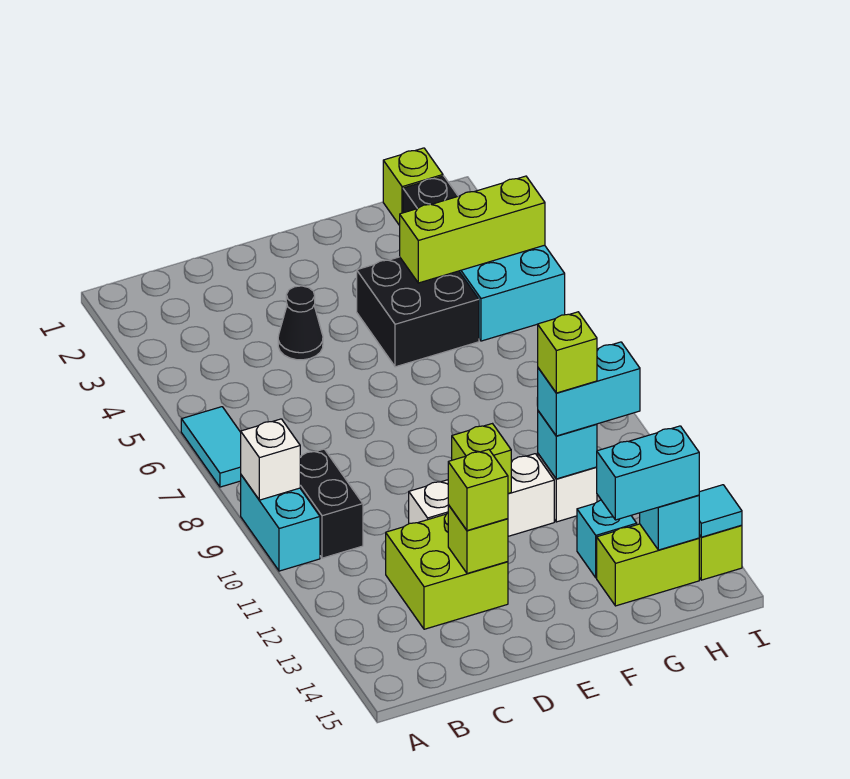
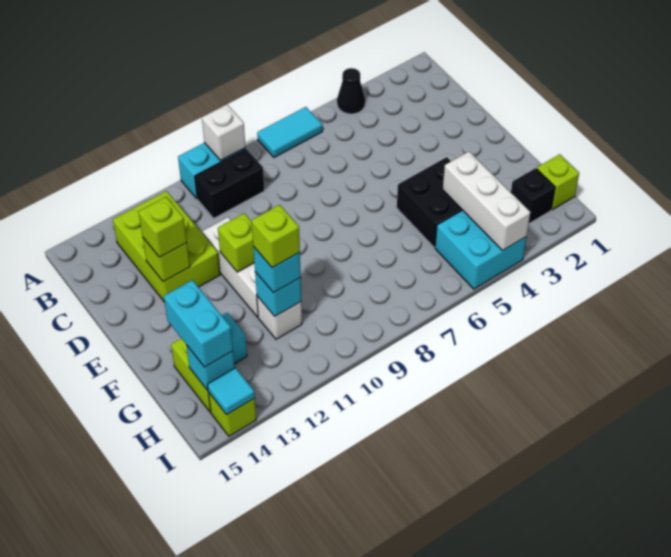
lime 2x2 brick [386,513,508,629] -> lime 2x3 brick [113,191,220,301]
black 1x1 cone [278,286,323,360] -> black 1x1 cone moved to [337,68,365,114]
lime 1x3 brick [400,176,545,283] -> white 1x3 brick [443,152,530,250]
cyan 1x2 brick [538,342,640,436] -> cyan 1x1 brick [253,247,301,293]

